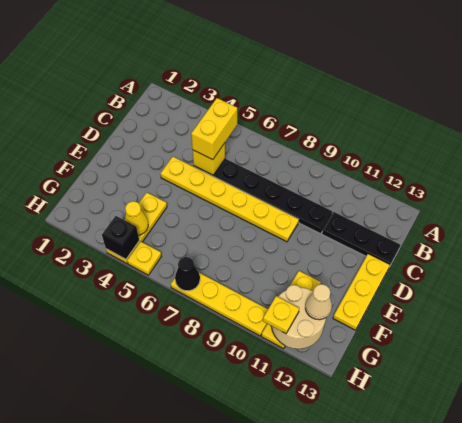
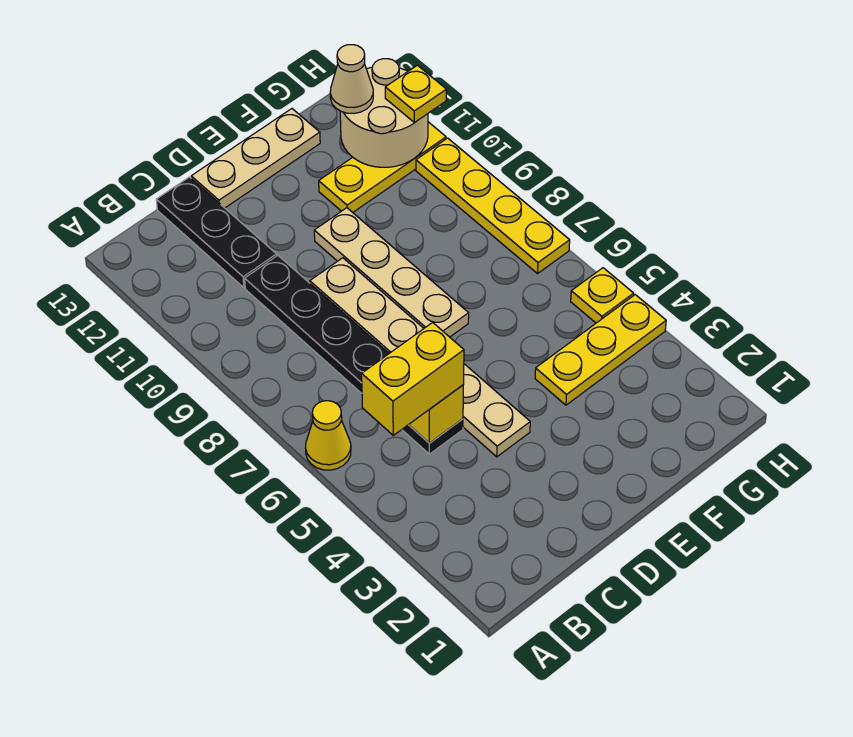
yellow 1x6 plate [160,157,299,242] -> tan 1x6 plate [310,258,530,457]
yellow 1x3 plate [333,254,390,330] -> tan 1x3 plate [191,109,320,208]
none -> tan 1x4 plate [314,208,469,337]
yellow 1x1 cone [125,201,148,235] -> yellow 1x1 cone moved to [306,401,351,470]
black 1x1 brick [102,216,139,259] -> none
black 1x1 cone [175,257,200,291] -> none

